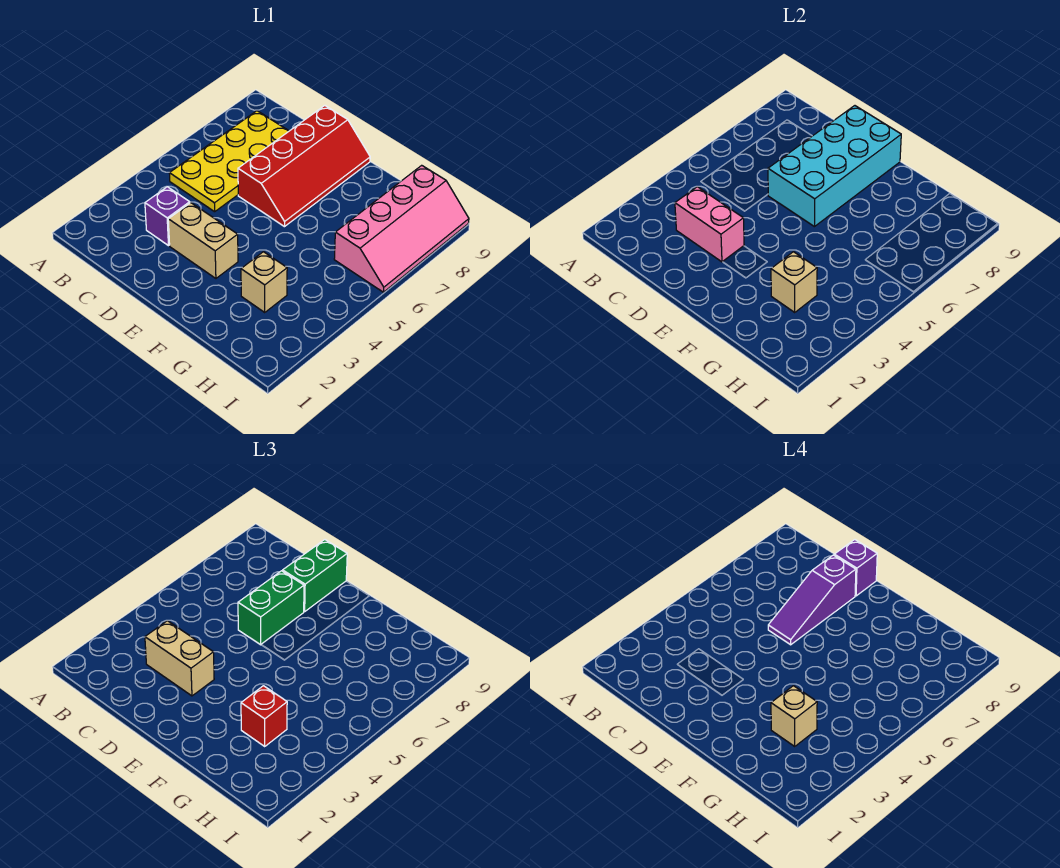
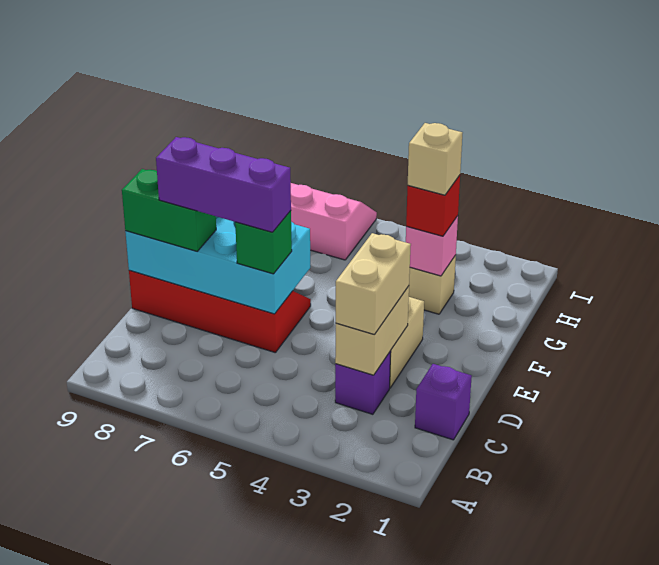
yellow 2x4 plate [169,111,289,212] -> none
pink 1x2 brick [675,187,744,262] -> tan 1x2 brick [335,286,409,375]
green 1x2 brick [238,571,304,645] -> green 1x1 brick [235,211,292,274]
purple 1x3 slope [768,555,856,645] -> purple 1x3 brick [156,137,291,232]
purple 1x1 brick [834,540,877,596] -> purple 1x1 brick moved to [415,364,472,440]
tan 1x1 brick [771,252,817,312] -> pink 1x1 brick [406,216,458,276]

